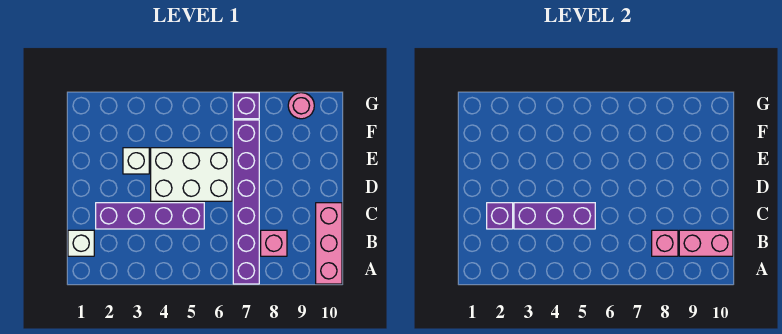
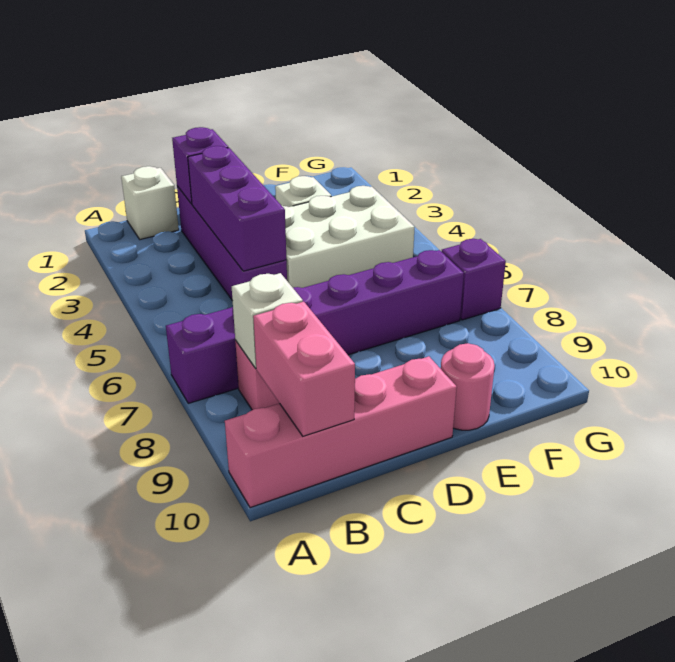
pink 1x3 brick [316,203,342,284] -> pink 1x4 brick [225,356,457,508]
pink 1x1 brick [652,230,678,256] -> white 1x1 brick [232,273,303,368]
white 2x3 brick [151,148,232,201] -> white 2x3 brick turned to [282,186,415,288]
pink 1x1 round brick [288,93,314,119] -> pink 1x1 round brick moved to [441,343,495,430]

